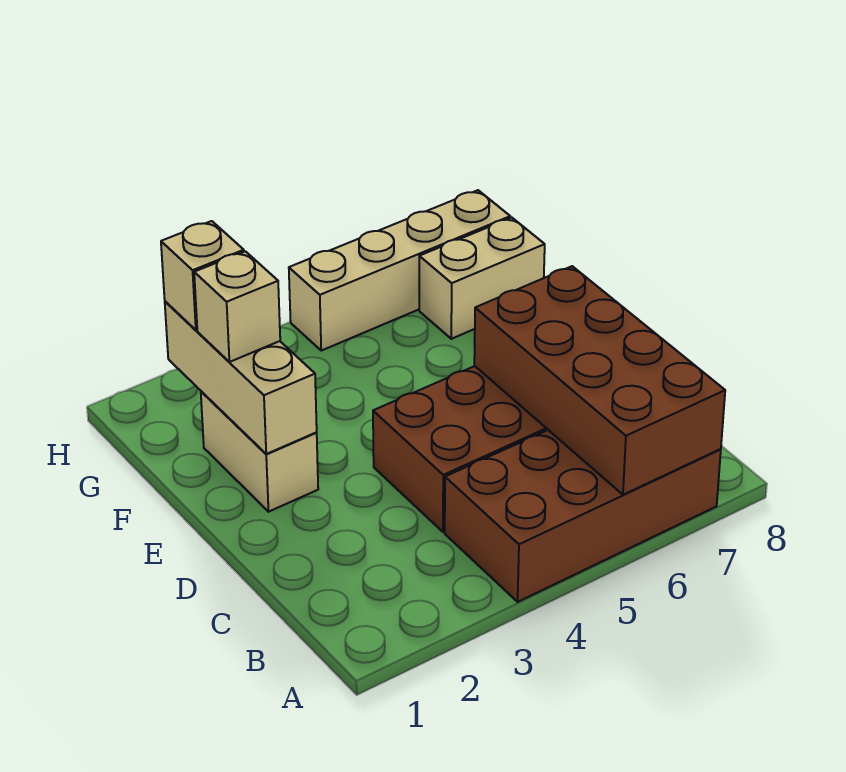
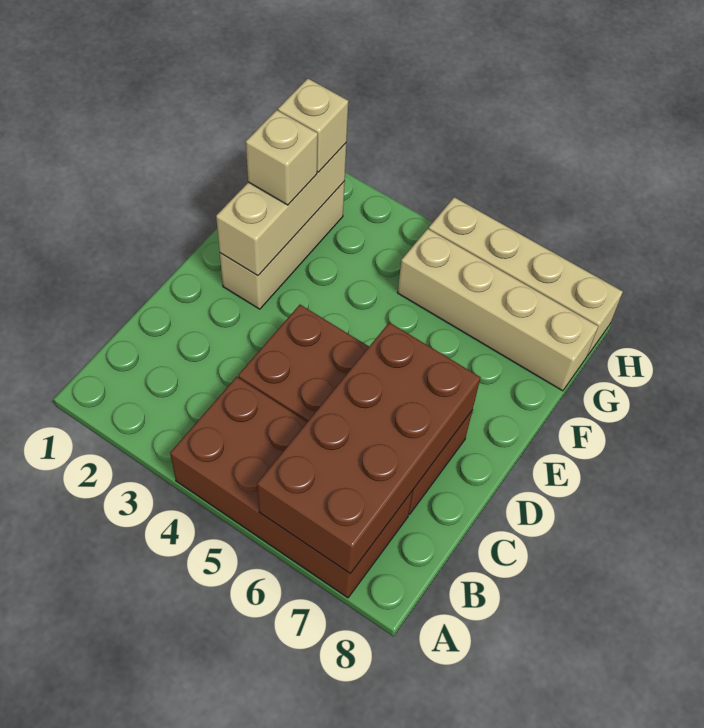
tan 1x2 brick [201,391,318,512] -> tan 1x3 brick [220,181,345,309]
tan 1x2 brick [419,218,545,339] -> tan 1x4 brick [398,229,598,391]

